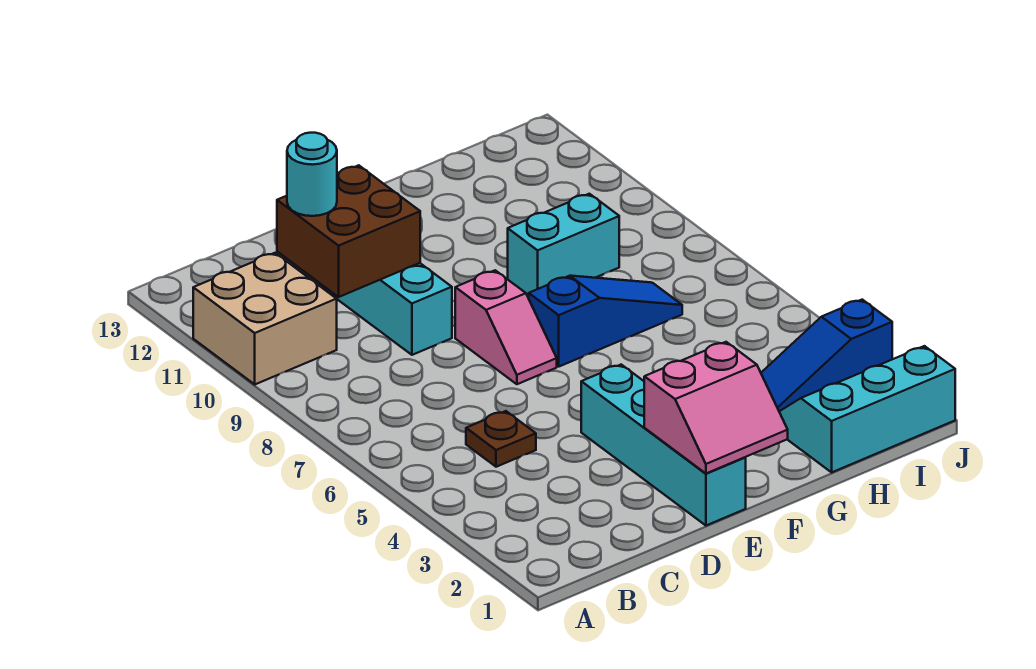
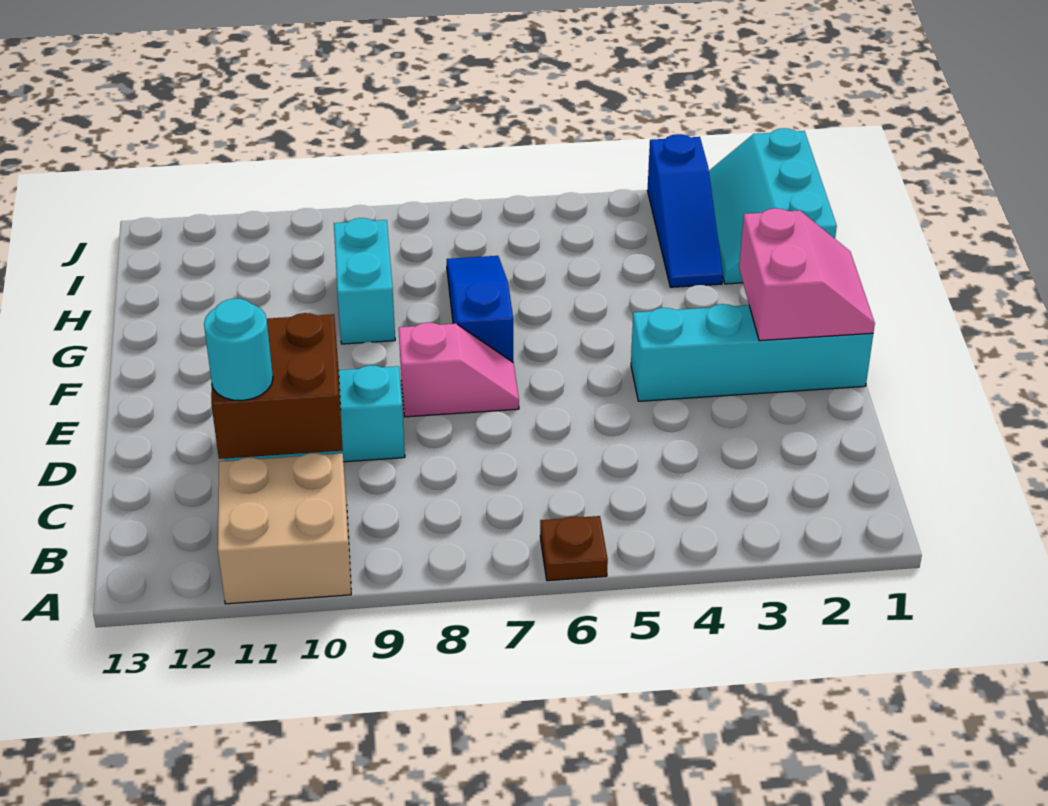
brown 1x1 plate [466,411,536,467] -> brown 1x1 plate moved to [540,516,608,581]

